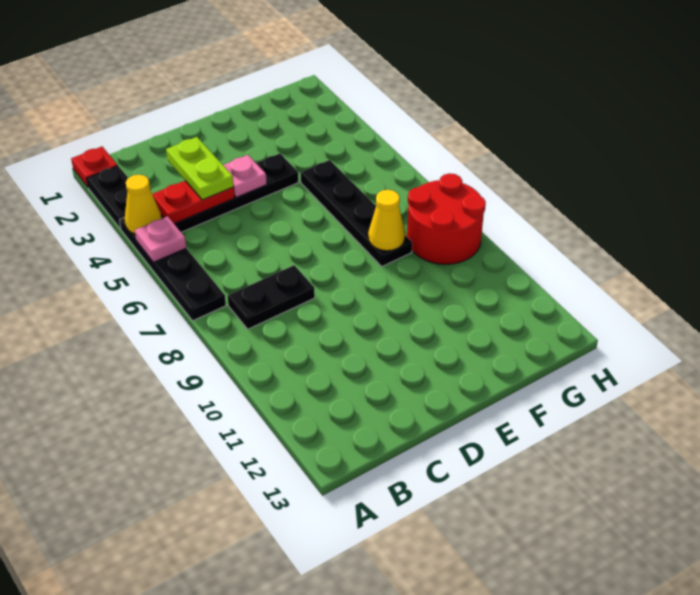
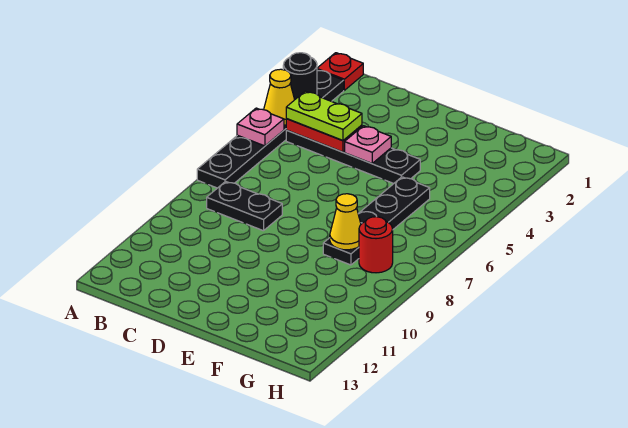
none -> black 1x1 round brick [283,53,317,99]
lime 1x2 plate [166,137,234,200] -> lime 1x2 plate turned to [286,91,362,141]
red 2x2 round brick [407,173,486,264] -> red 1x1 round brick [359,217,393,273]

